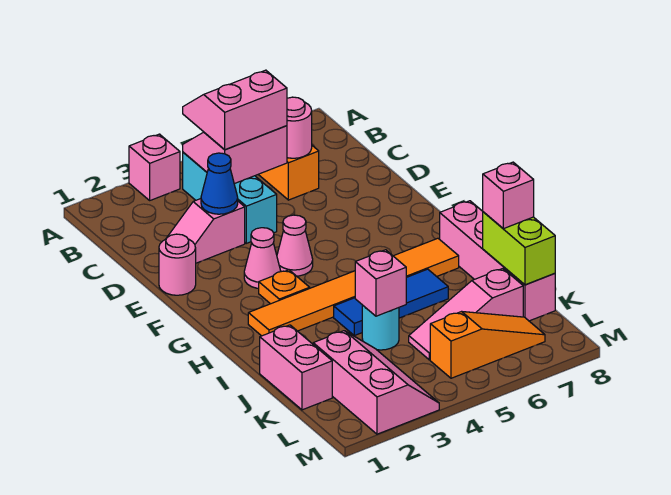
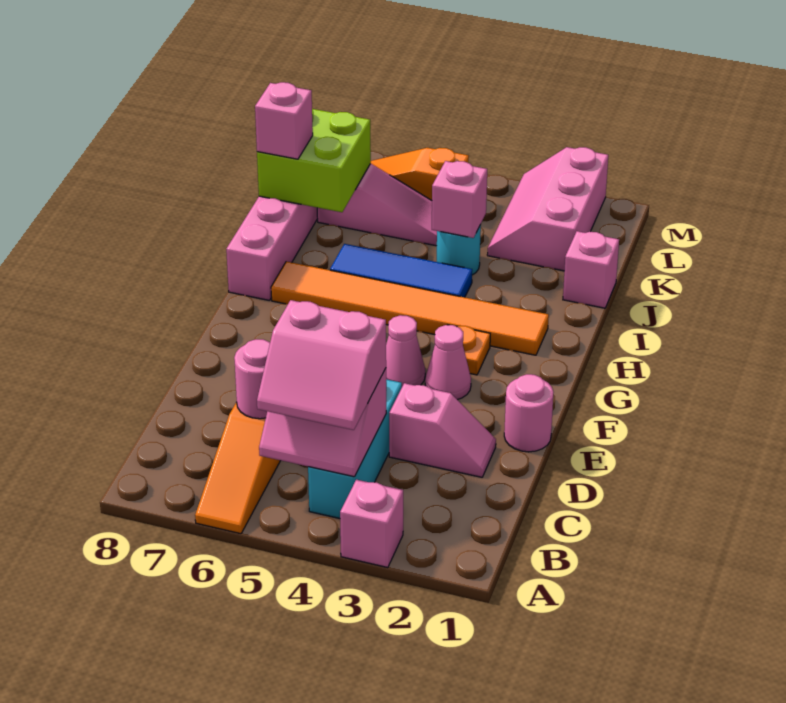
blue 1x1 cone [201,153,238,214] -> none
pink 1x2 brick [260,325,332,410] -> pink 1x1 brick [563,231,619,308]
lime 1x2 brick [483,212,555,285] -> lime 2x2 brick [257,109,371,212]

